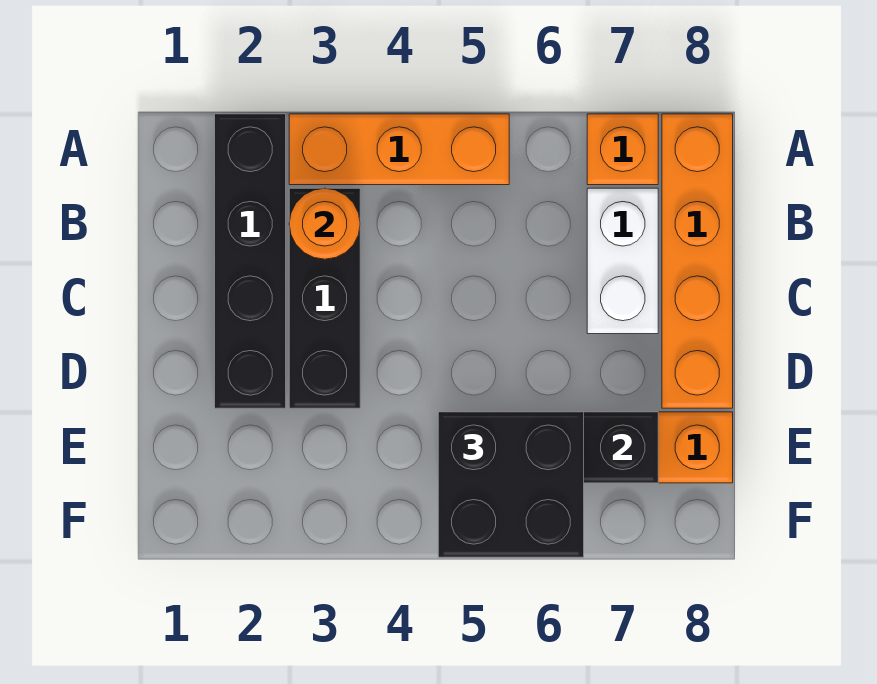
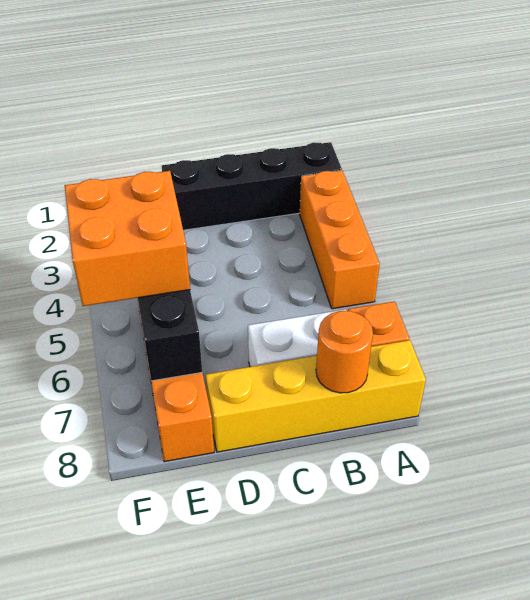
orange 1x4 brick [662,114,733,408] -> yellow 1x4 brick [206,340,426,452]
black 1x3 brick [289,188,360,408] -> none
orange 1x1 round brick [289,188,360,259] -> orange 1x1 round brick moved to [316,311,373,393]
black 2x2 brick [438,412,584,557] -> orange 2x2 brick [65,171,190,306]

